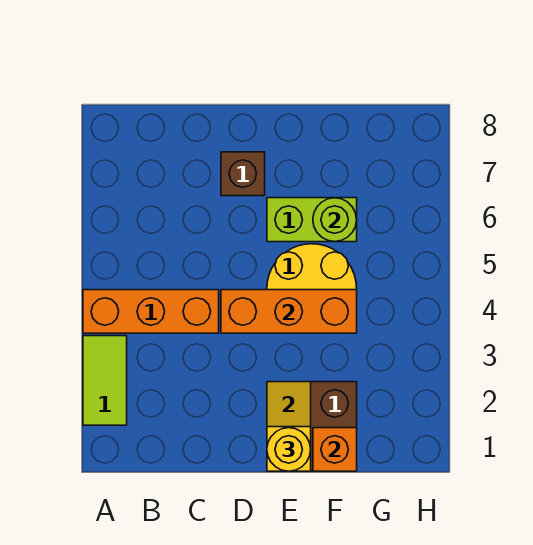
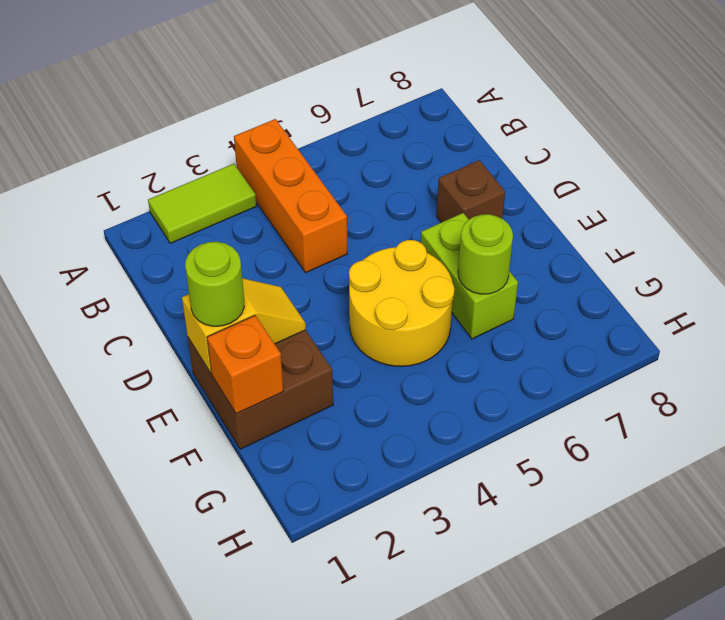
orange 1x3 brick [221,290,357,333] -> none
yellow 1x1 round brick [267,428,311,471] -> lime 1x1 round brick [185,242,244,326]

